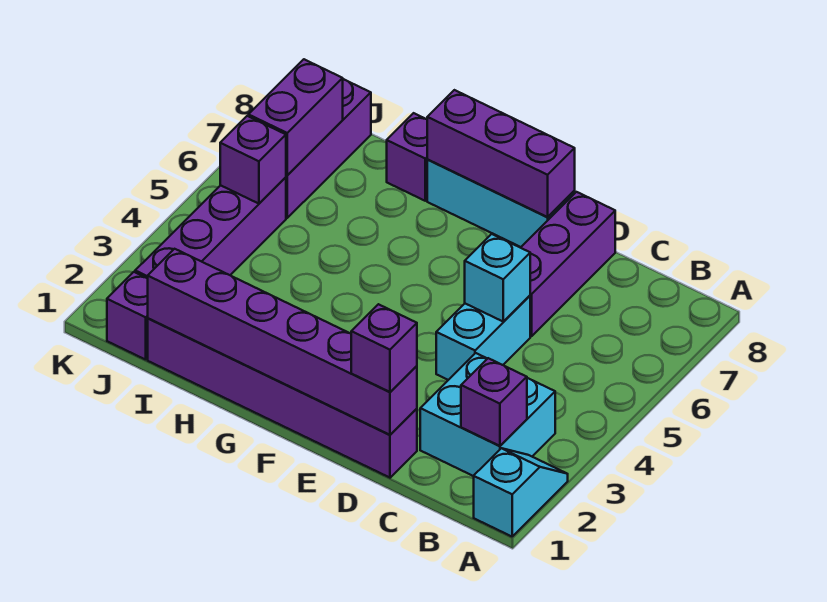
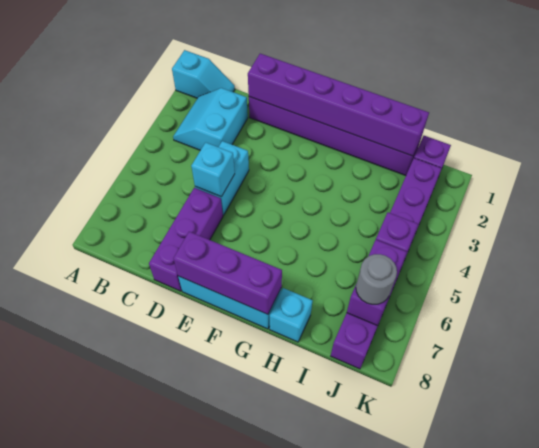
cyan 1x2 slope [474,448,568,536] -> cyan 1x2 slope turned to [172,50,235,98]
cyan 2x2 brick [420,353,555,476] -> cyan 2x2 slope [173,88,248,150]
purple 1x1 brick [461,358,527,446] -> none
purple 1x1 brick [351,304,417,392] -> none
purple 1x1 brick [387,113,428,201] -> cyan 1x1 brick [270,288,313,342]
none -> grey 1x1 round brick [356,254,397,304]

